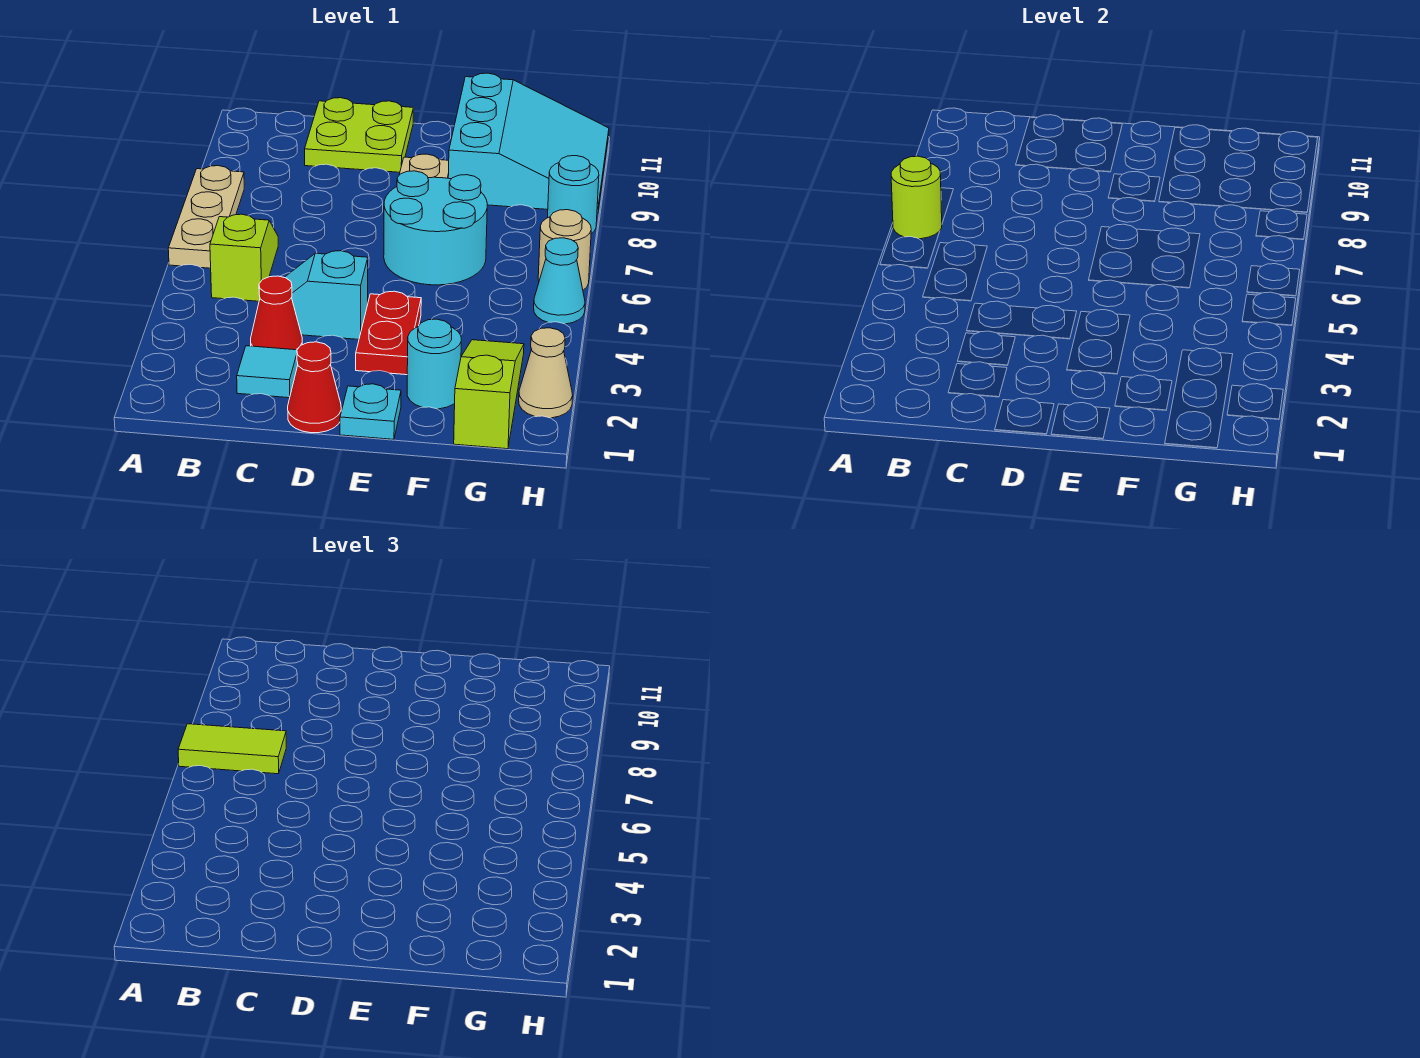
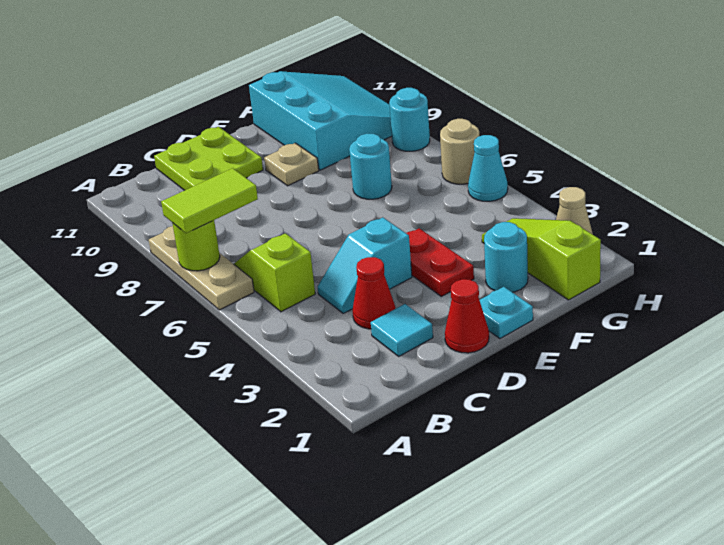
cyan 2x2 round brick [384,171,487,285] -> cyan 1x1 round brick [349,134,392,199]

